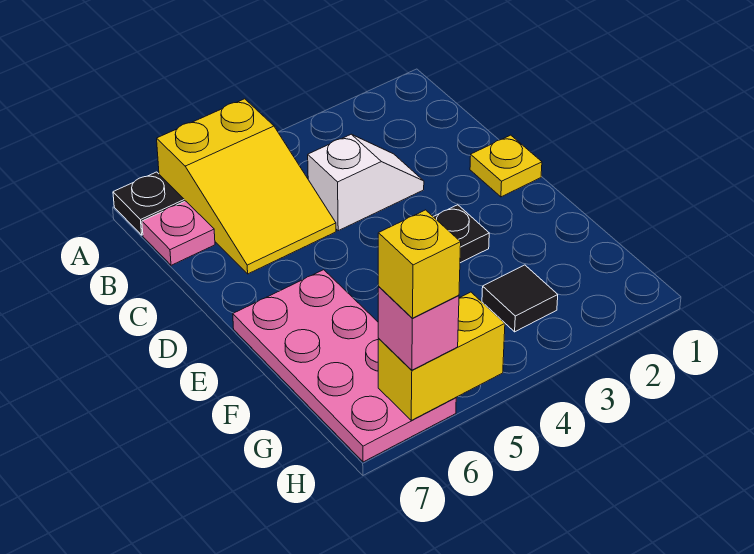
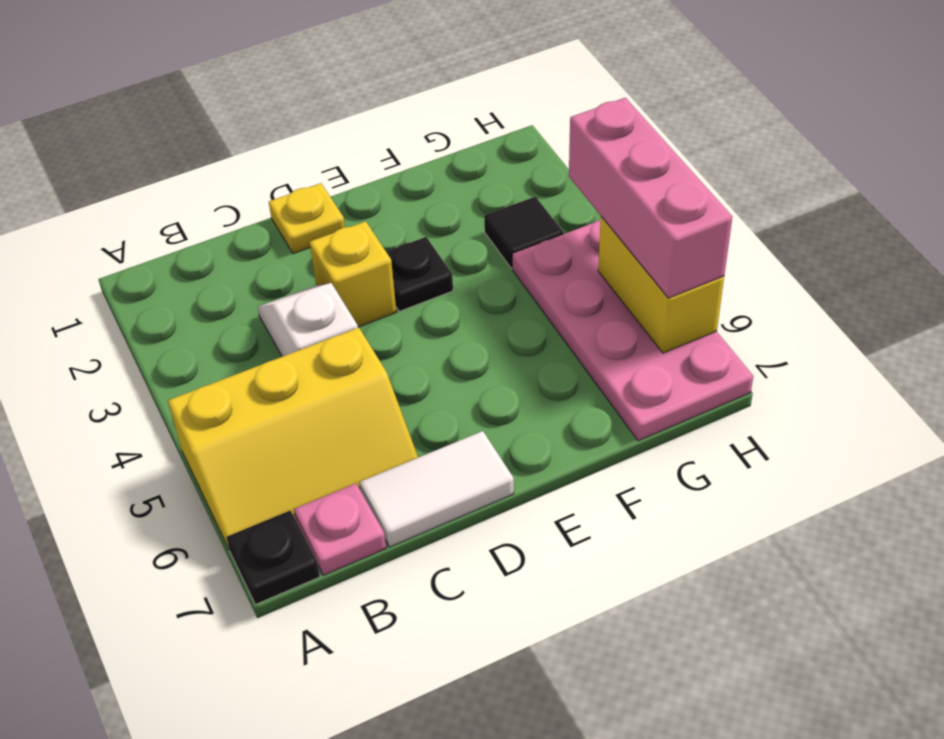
yellow 2x3 slope [157,99,336,274] -> yellow 2x3 slope turned to [168,328,418,550]
none -> white 1x2 tile [360,431,514,547]
pink 2x4 plate [233,270,456,462] -> pink 2x4 plate turned to [512,220,753,441]
pink 1x1 brick [378,287,459,370] -> pink 1x3 brick [569,98,732,298]
yellow 1x1 brick [378,210,461,318] -> yellow 1x1 brick moved to [310,221,396,327]

